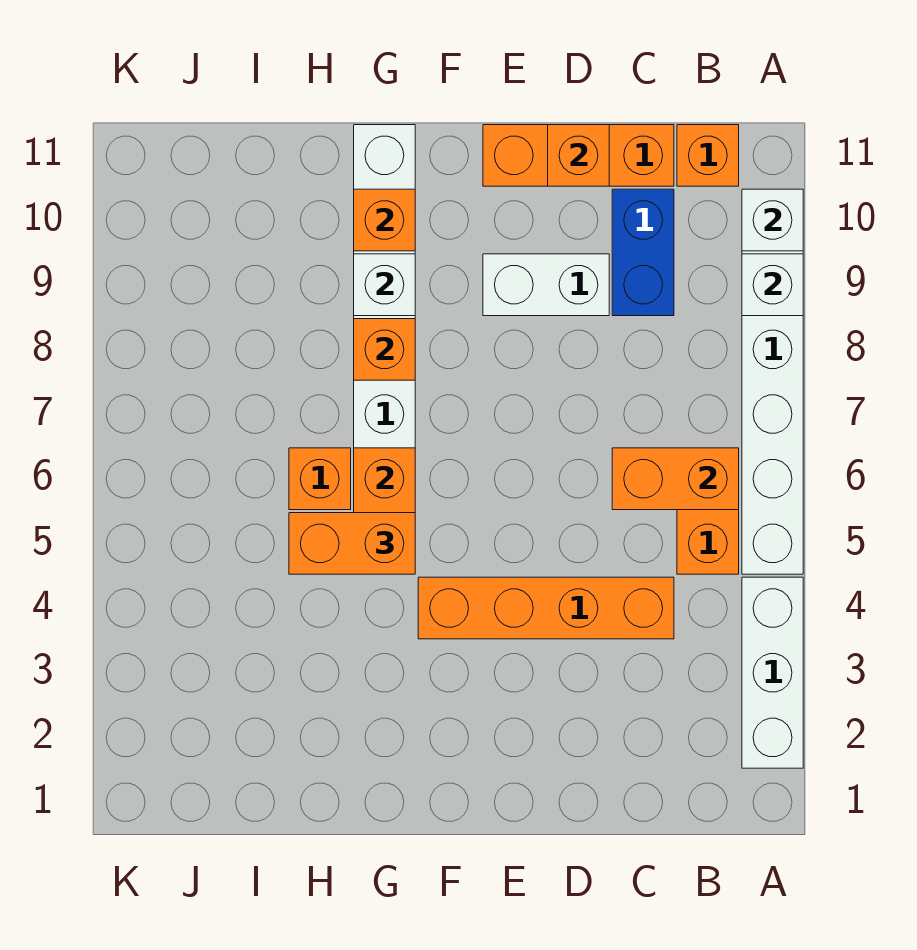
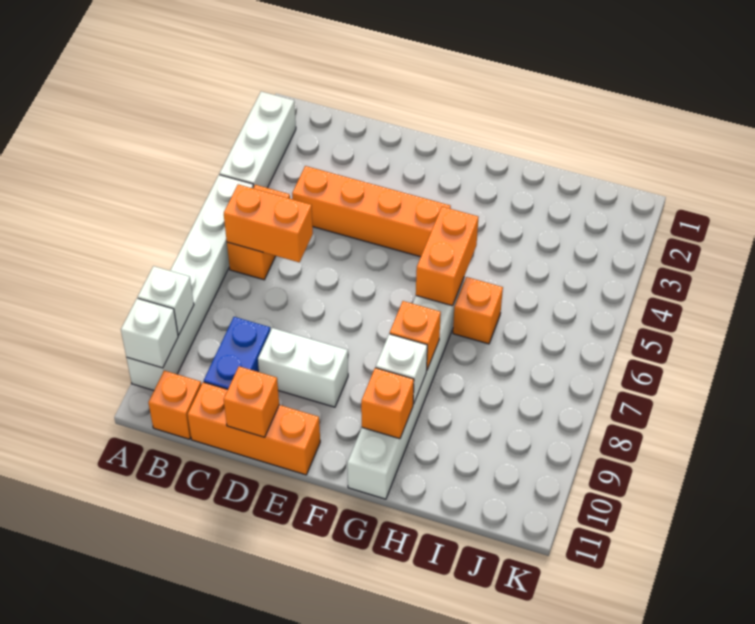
orange 1x2 brick [289,513,415,574] -> none

